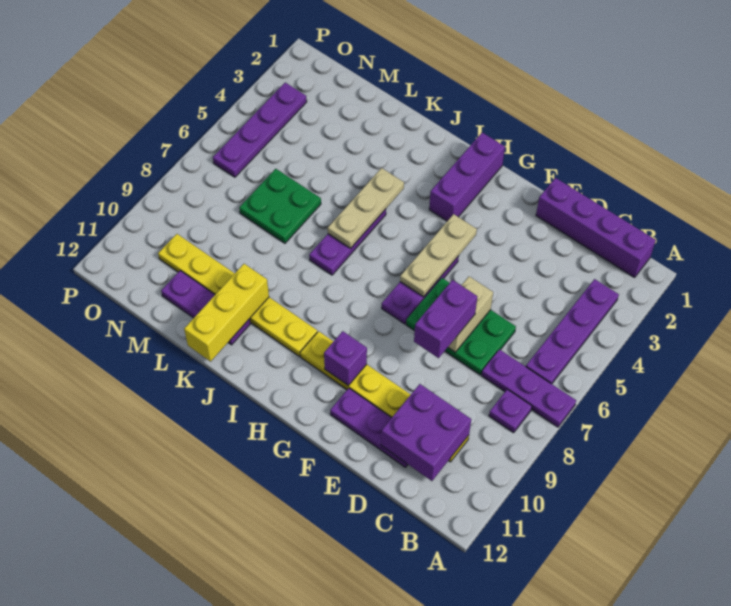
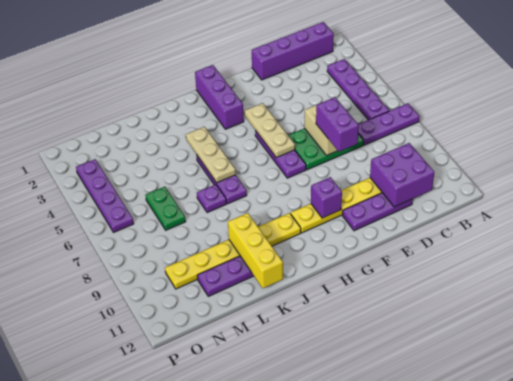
purple 1x1 plate [489,389,532,433] -> purple 1x1 plate moved to [197,185,227,213]
green 2x2 plate [239,169,321,243] -> green 1x2 plate [146,187,185,230]

